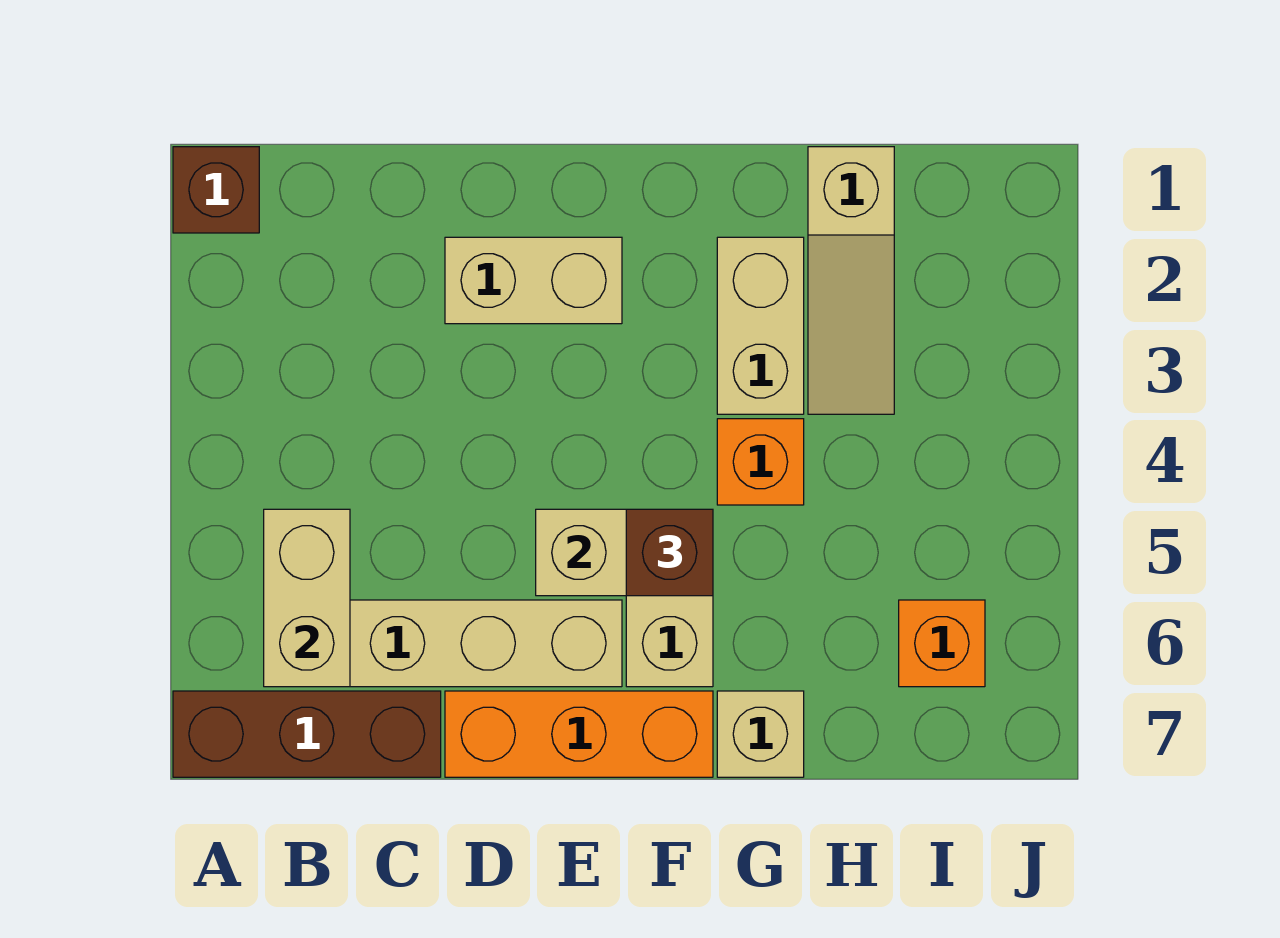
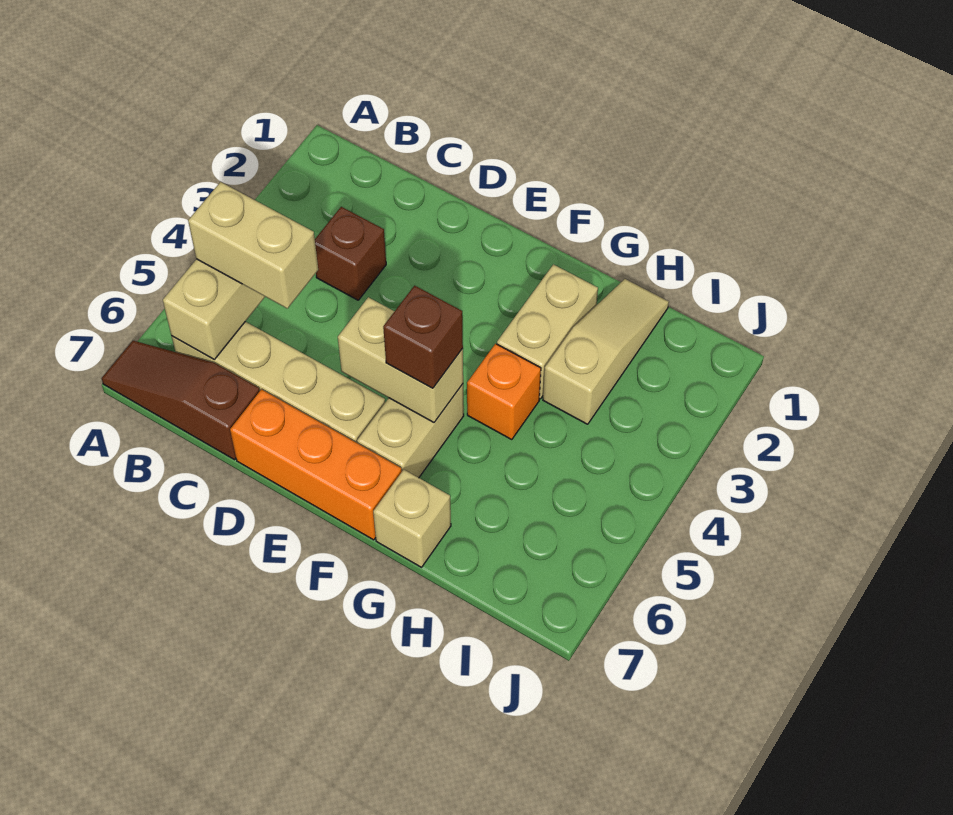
brown 1x1 brick [173,147,259,233] -> brown 1x1 brick moved to [315,207,386,300]
brown 1x3 brick [173,691,441,777] -> brown 1x3 slope [102,341,260,460]
tan 1x2 brick [445,237,622,324] -> tan 1x2 brick moved to [188,182,318,308]
tan 1x3 slope [808,147,894,414] -> tan 1x3 slope turned to [543,279,669,424]
orange 1x1 brick [899,600,985,687] -> none

